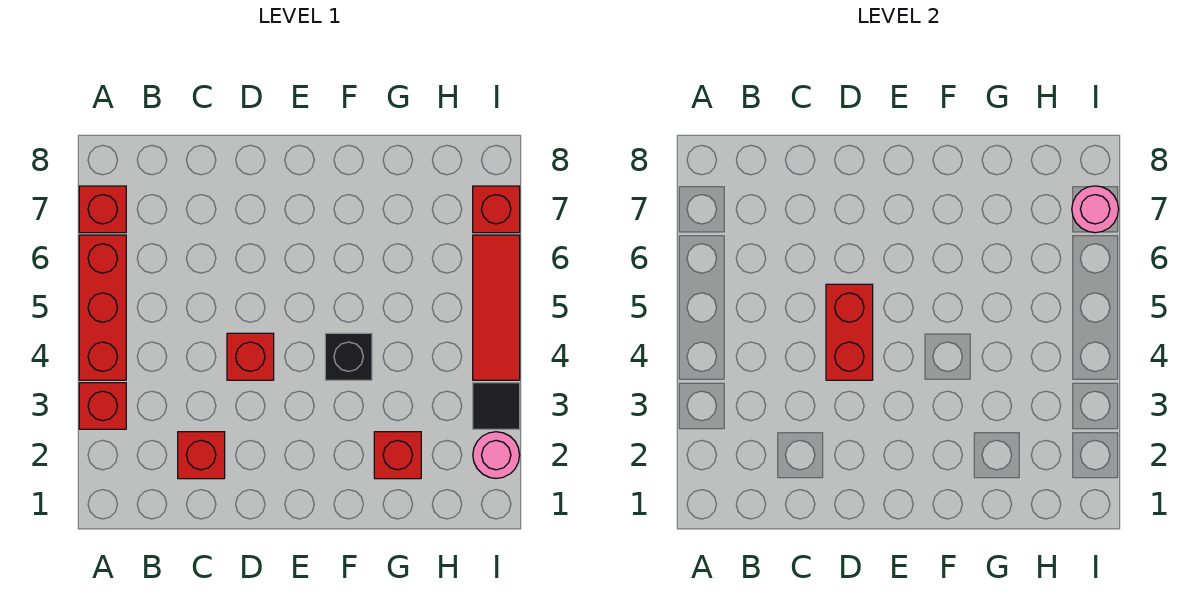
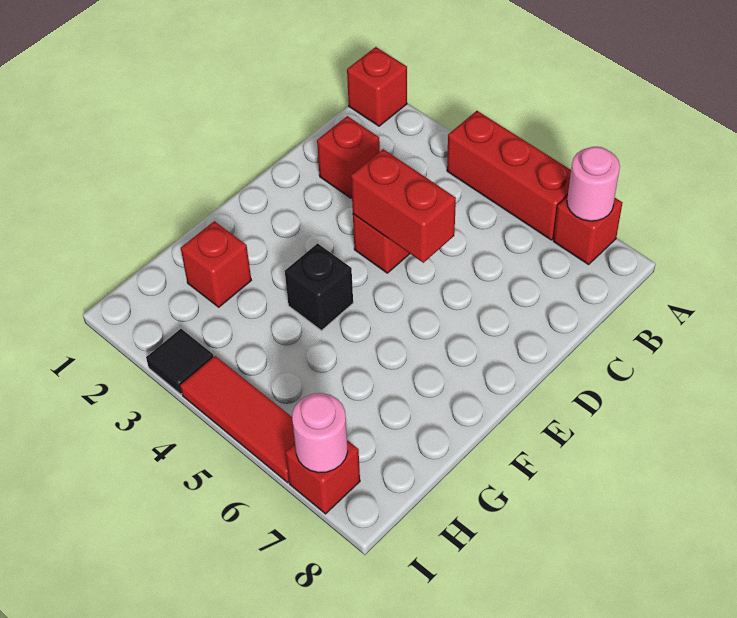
red 1x1 brick [79,383,126,429] -> red 1x1 brick moved to [347,47,407,126]
pink 1x1 round brick [473,432,520,478] -> pink 1x1 round brick moved to [567,147,620,221]

